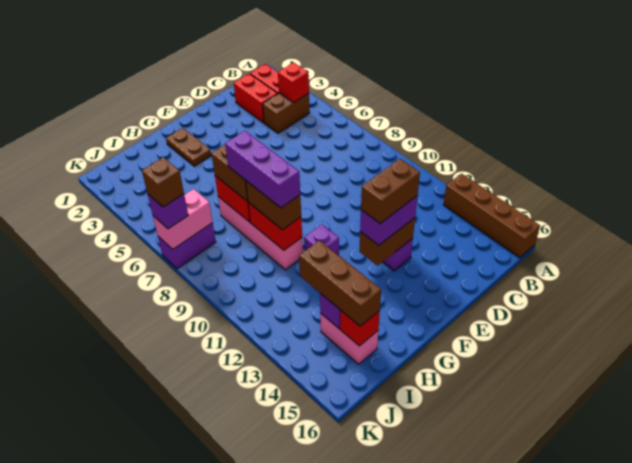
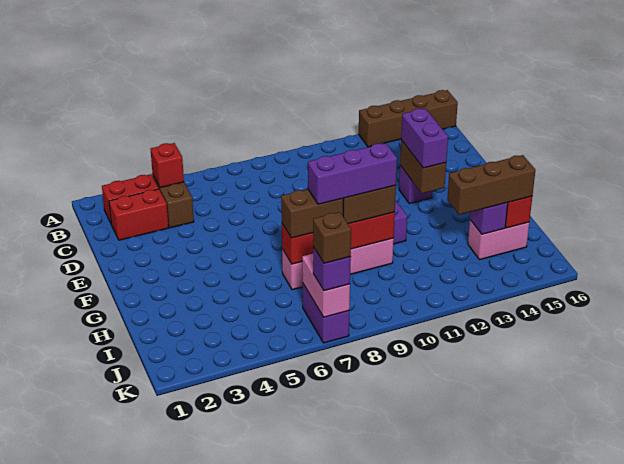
brown 1x2 brick [361,159,420,224] -> none
brown 1x2 plate [166,128,211,166] -> none

